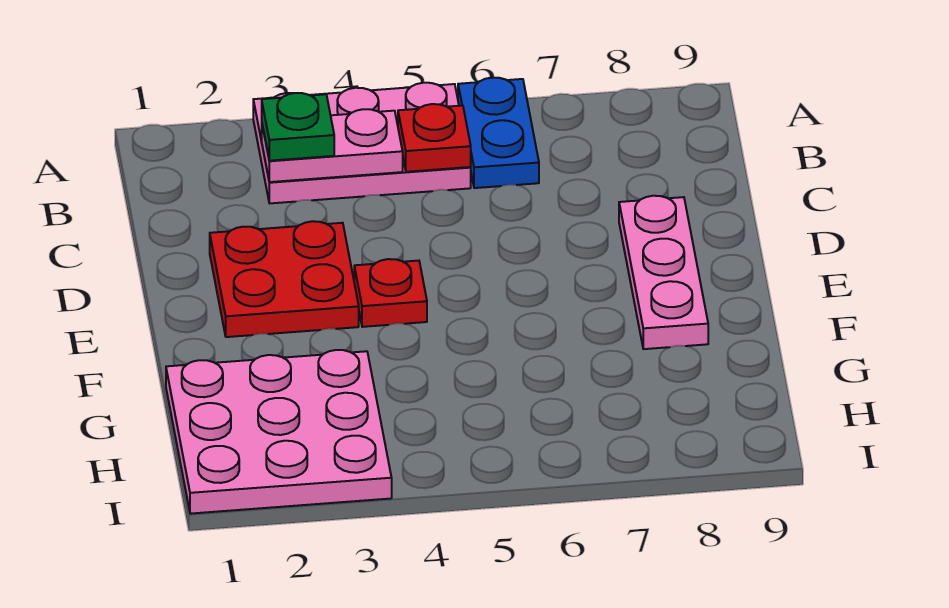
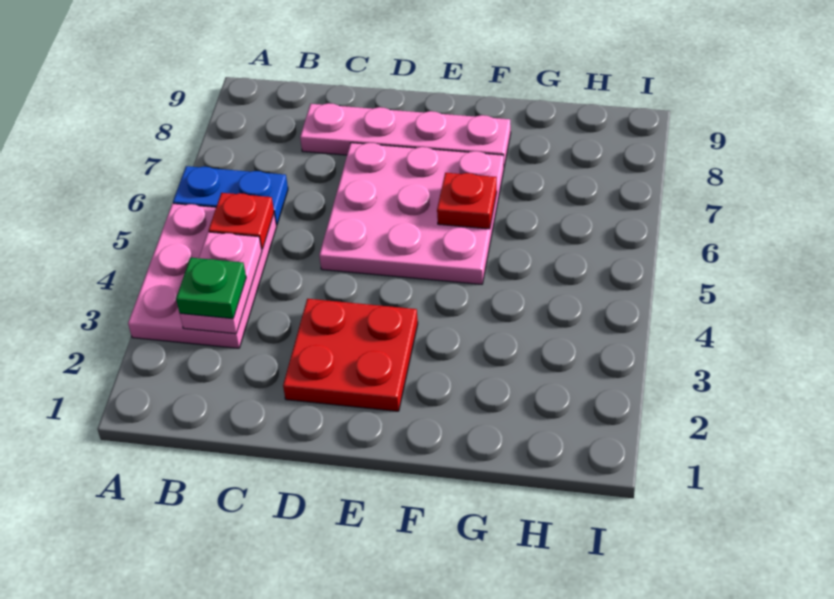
pink 1x3 plate [619,196,708,349] -> pink 1x4 plate [300,103,511,166]
red 1x1 plate [354,259,427,327] -> red 1x1 plate moved to [437,173,497,229]
pink 3x3 plate [166,350,392,514] -> pink 3x3 plate moved to [319,143,504,284]

